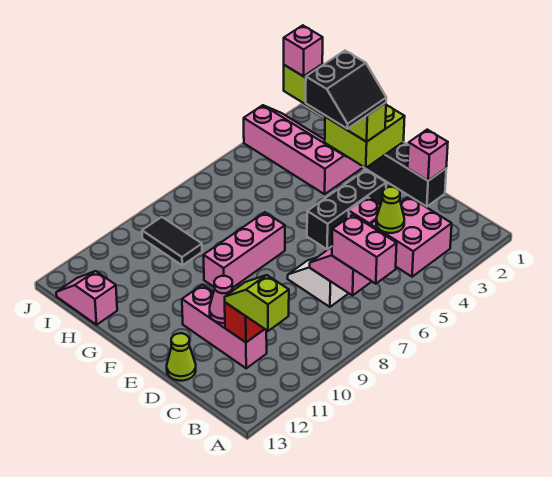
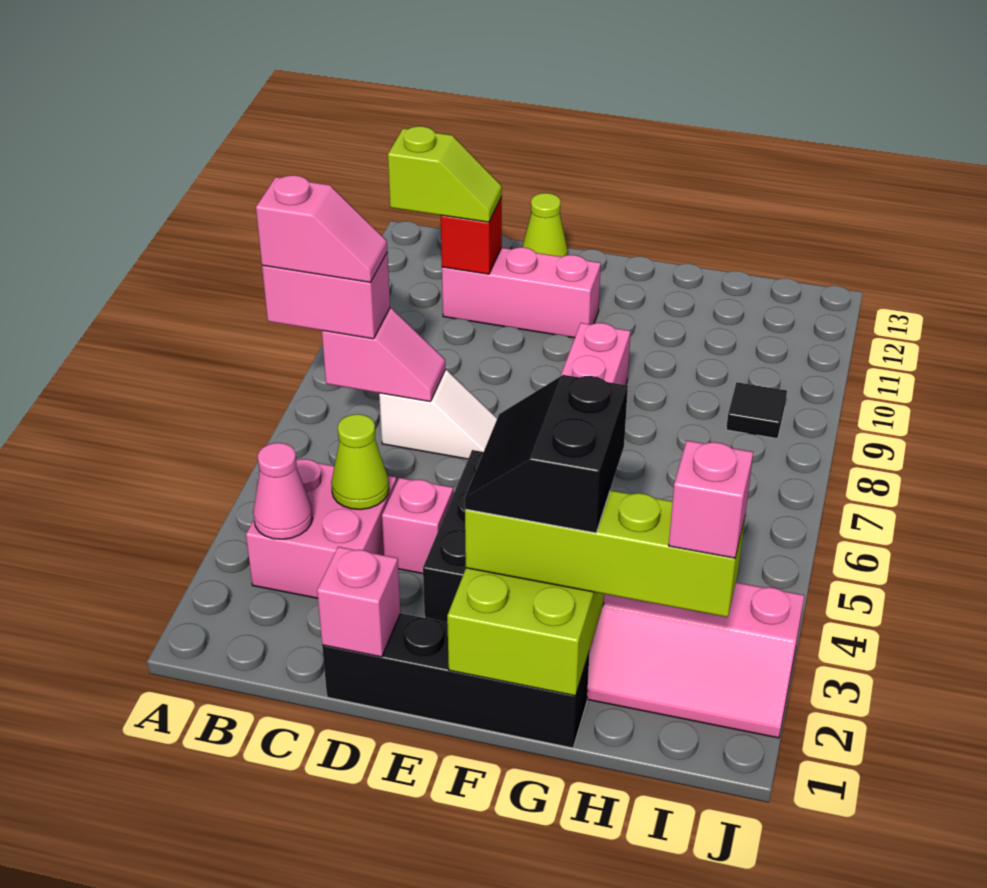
pink 1x1 cone [210,276,233,323] -> pink 1x1 cone moved to [253,443,313,539]
black 1x2 tile [142,217,202,265] -> black 1x1 tile [726,382,787,439]
pink 1x2 slope [56,271,117,325] -> pink 1x2 slope moved to [256,175,387,282]

